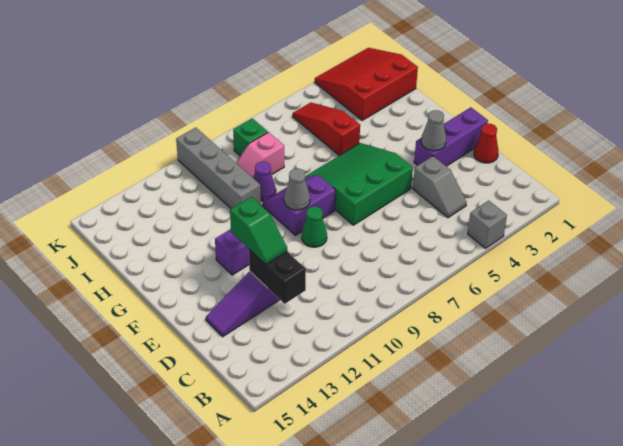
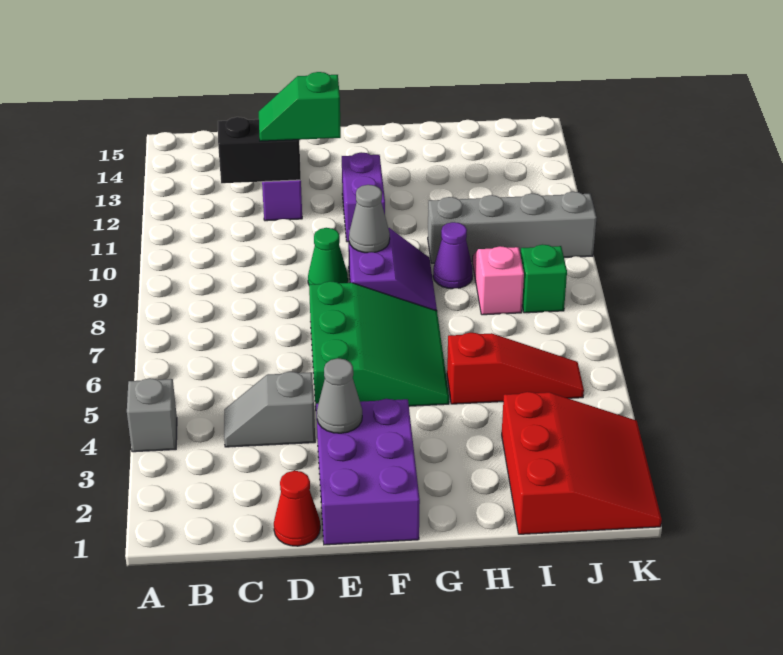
purple 1x3 brick [414,107,488,166] -> purple 2x3 brick [316,399,420,545]

